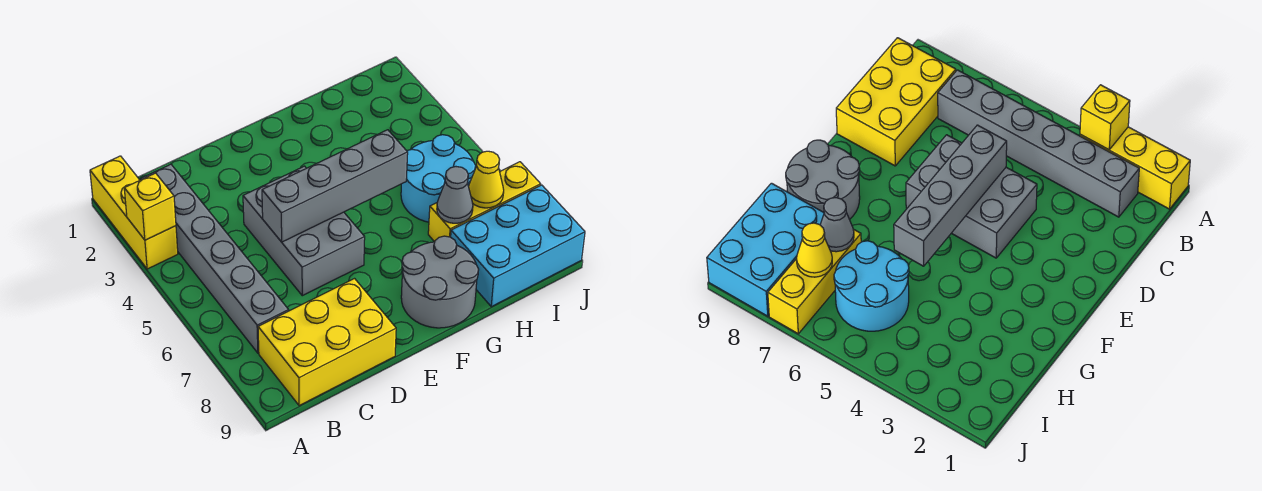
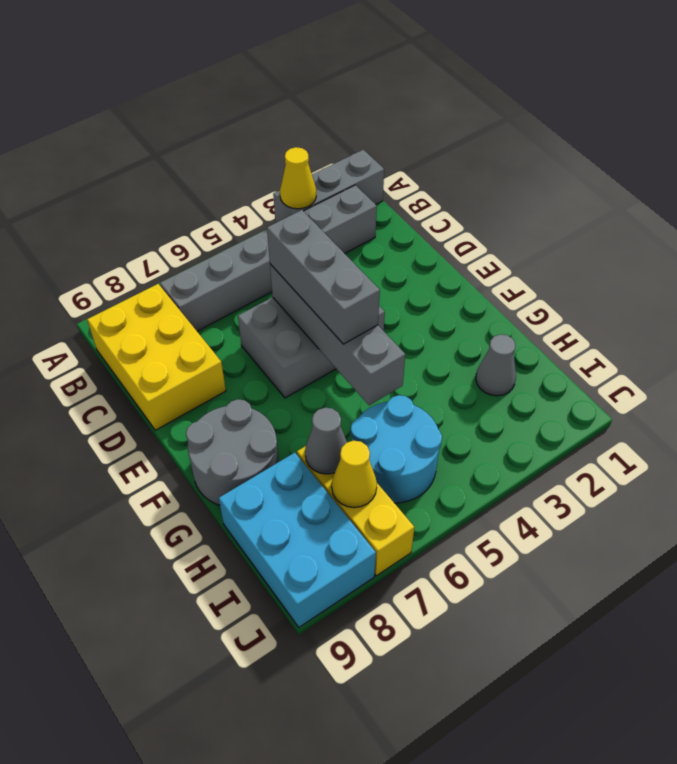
yellow 1x3 brick [90,156,178,269] -> grey 1x3 brick [273,150,384,223]
yellow 1x1 brick [124,173,176,240] -> yellow 1x1 cone [280,147,316,209]
none -> grey 1x3 brick [267,210,380,344]
none -> grey 1x1 cone [476,334,516,396]

